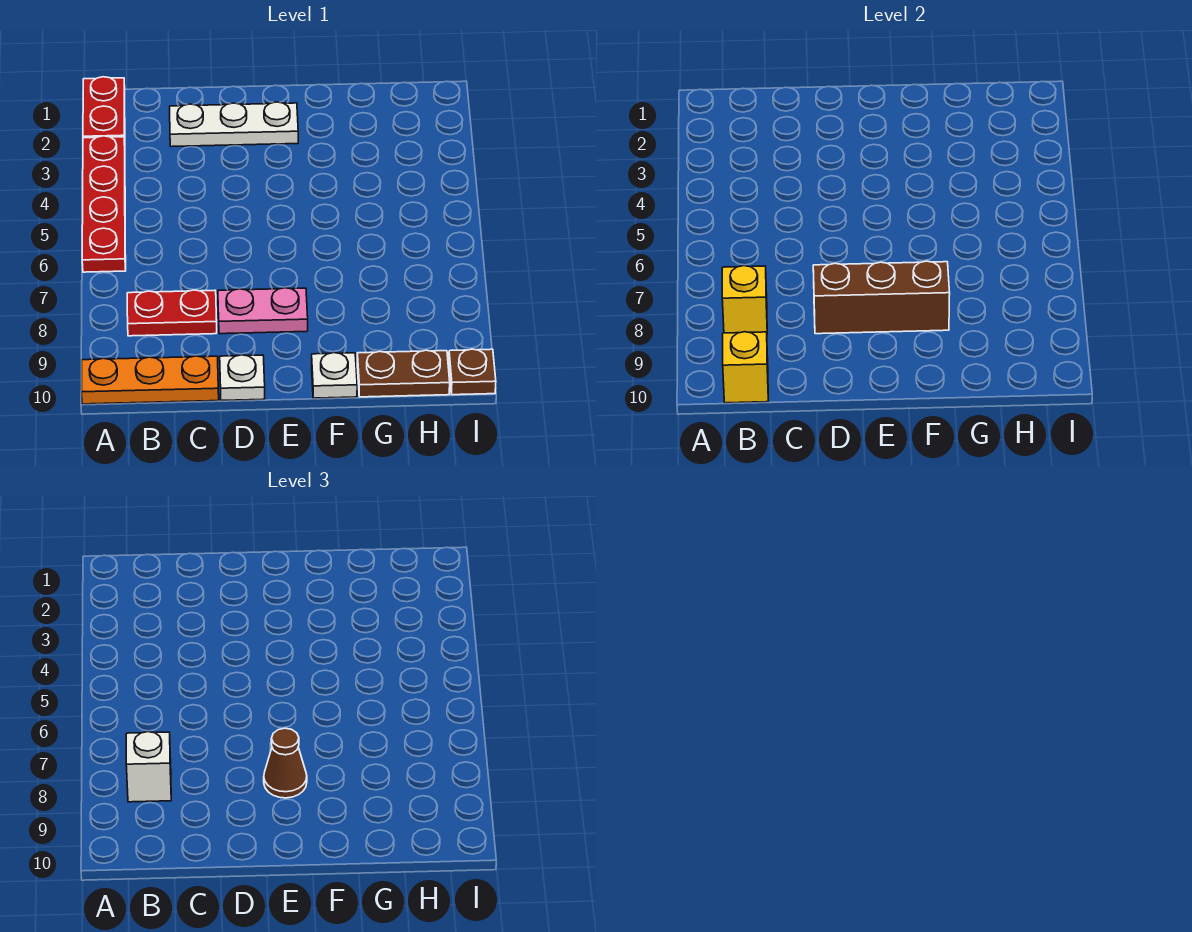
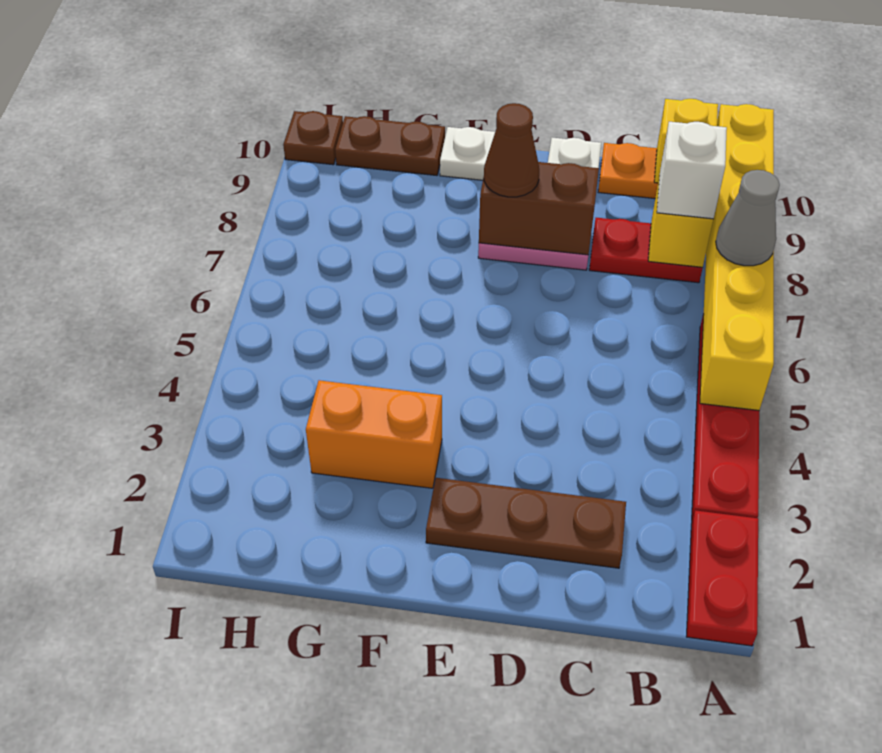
none -> yellow 1x6 brick [700,104,774,410]
none -> grey 1x1 cone [716,170,780,266]
white 1x3 plate [170,102,298,147] -> brown 1x3 plate [426,478,626,568]
brown 1x3 brick [813,261,950,334] -> brown 1x2 brick [479,162,599,255]
none -> orange 1x2 brick [306,380,442,488]

